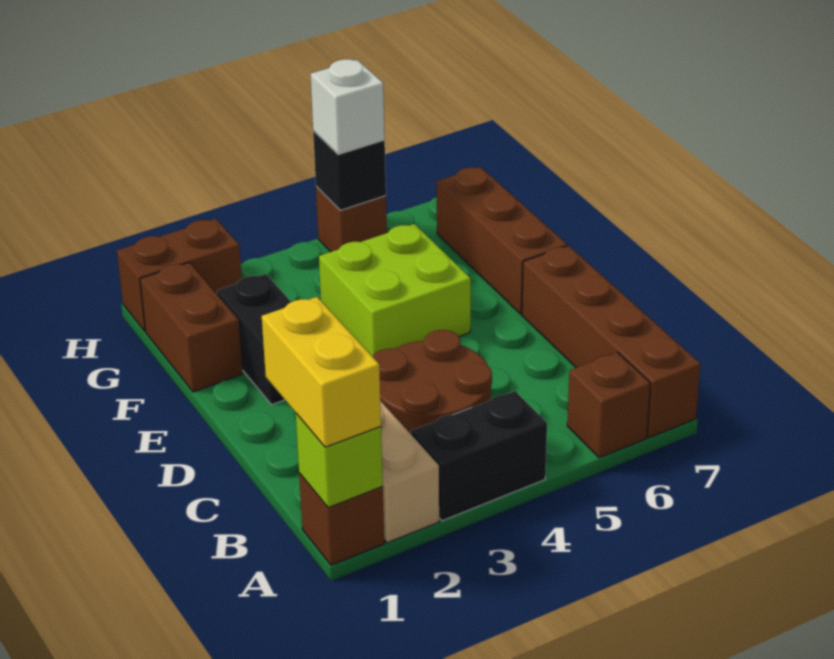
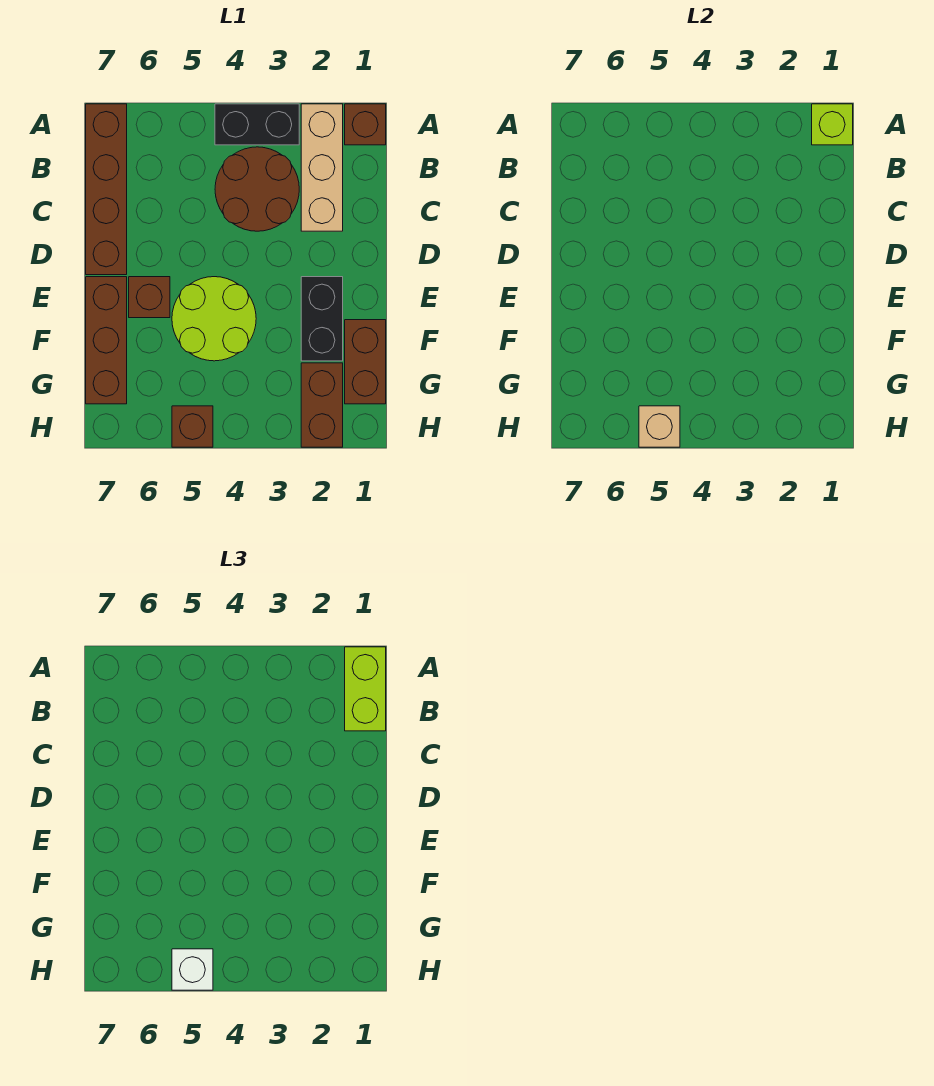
yellow 1x2 brick [262,297,381,447] -> lime 1x2 brick [345,647,386,731]
brown 1x1 brick [567,352,651,458] -> brown 1x1 brick moved to [129,277,170,318]
lime 2x2 brick [319,224,471,356] -> lime 2x2 round brick [172,277,256,361]
brown 1x2 brick [117,219,242,331] -> brown 1x2 brick turned to [301,363,343,447]
black 1x1 brick [313,131,386,210] -> tan 1x1 brick [639,406,680,447]

